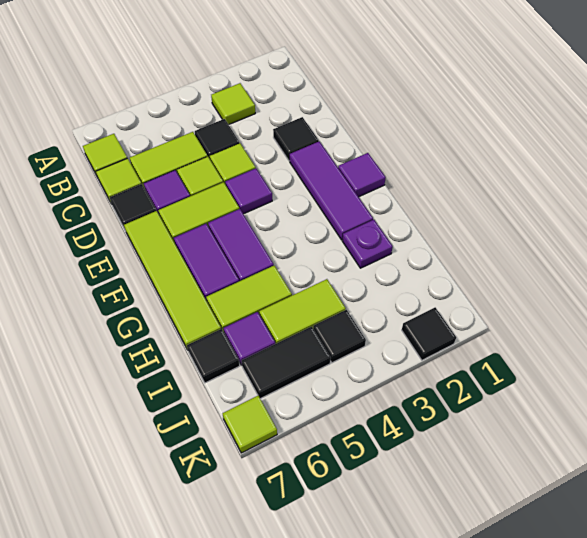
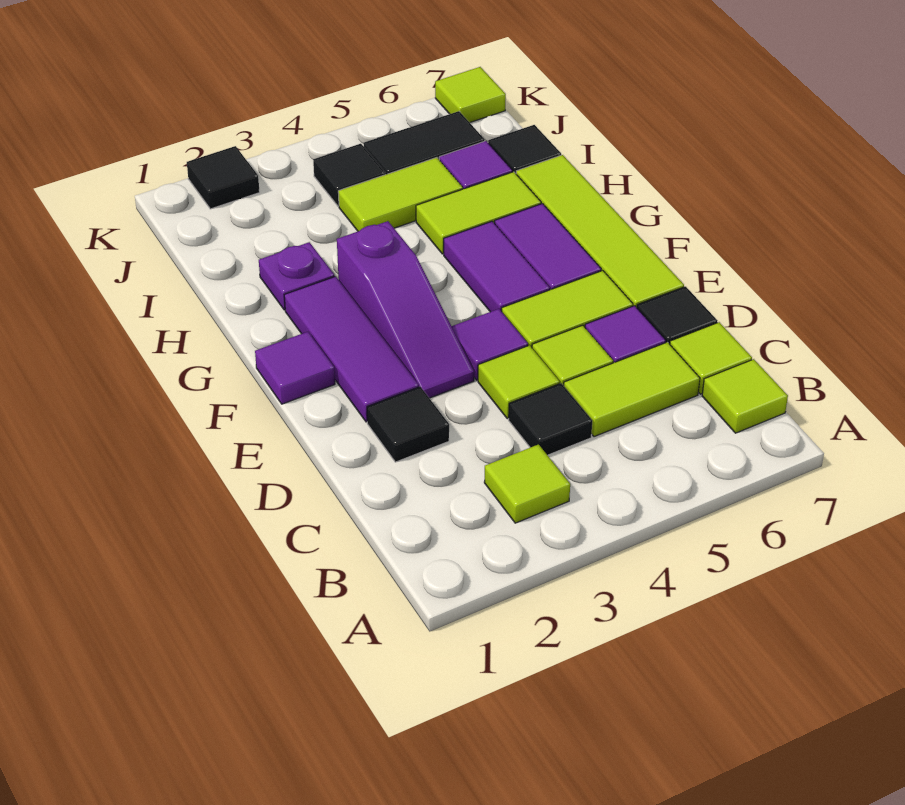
none -> purple 1x3 slope [337,221,474,398]

